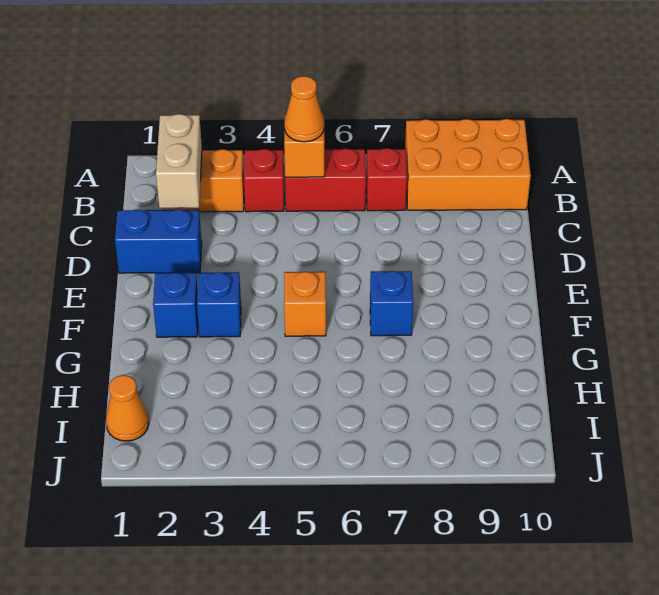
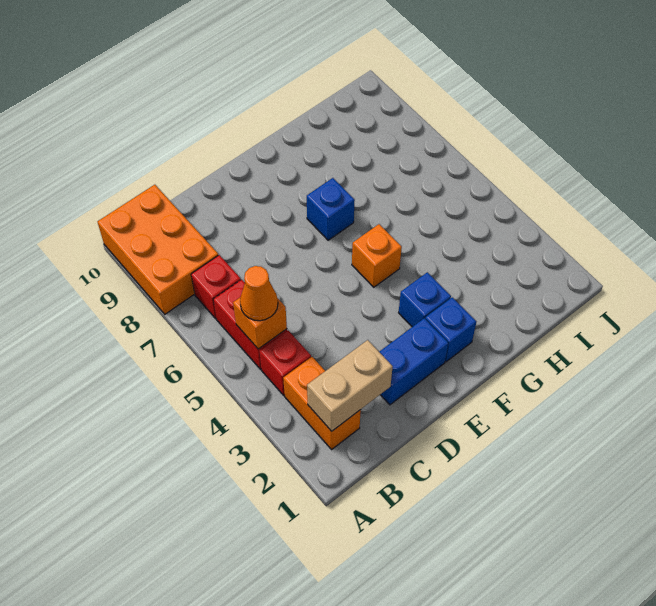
blue 1x2 brick [115,209,202,273] -> blue 1x2 brick turned to [379,318,448,405]
orange 1x1 cone [106,375,149,441] -> none

